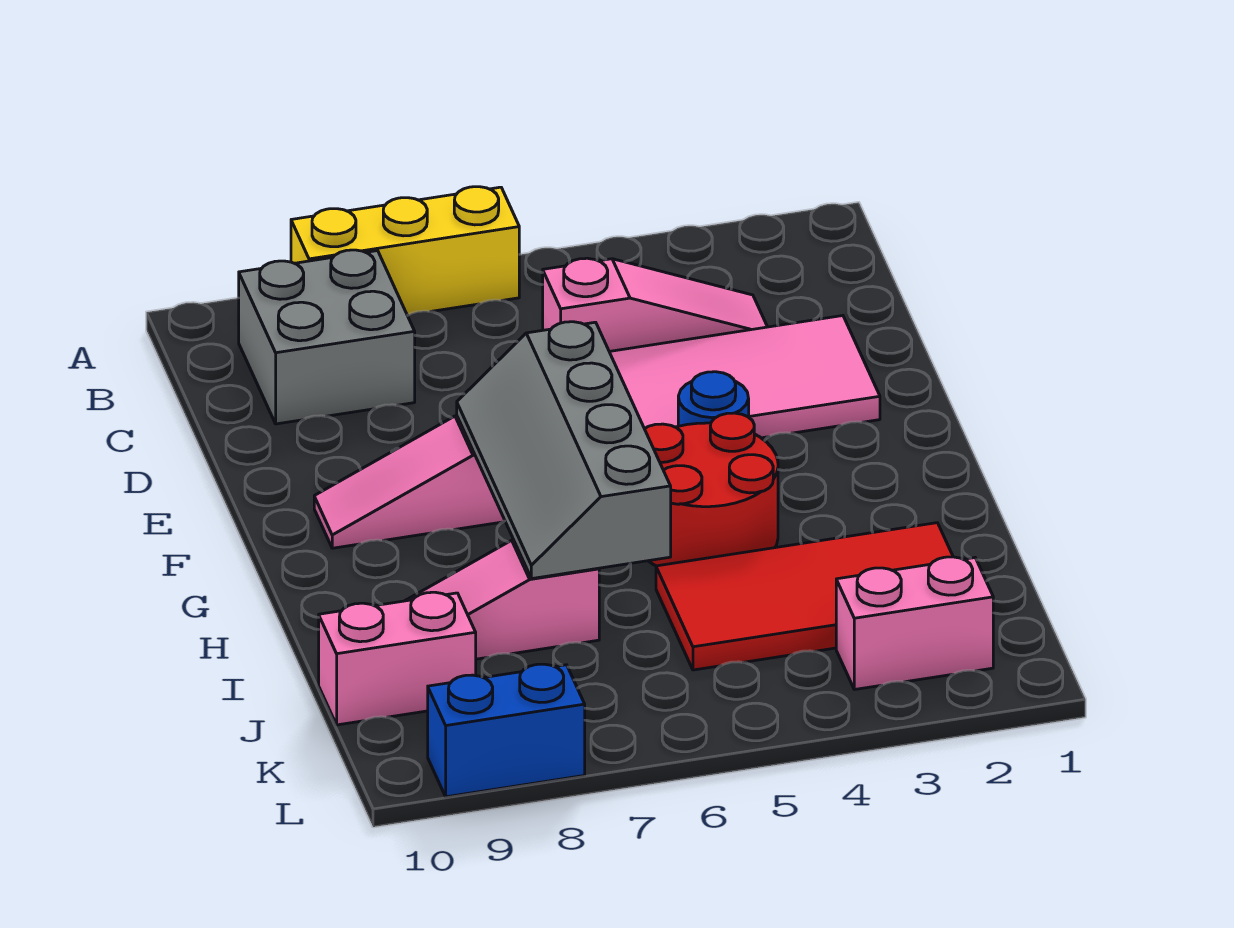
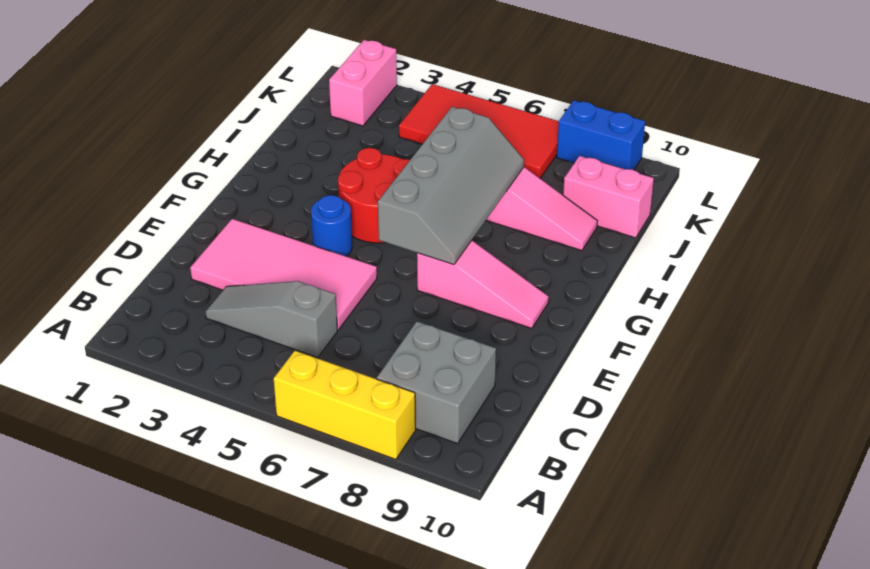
pink 1x3 slope [543,258,767,351] -> grey 1x3 slope [206,281,337,358]
red 2x4 tile [656,523,953,670] -> red 2x4 tile moved to [399,84,559,178]
pink 1x2 brick [836,557,993,690] -> pink 1x2 brick turned to [329,40,397,126]

